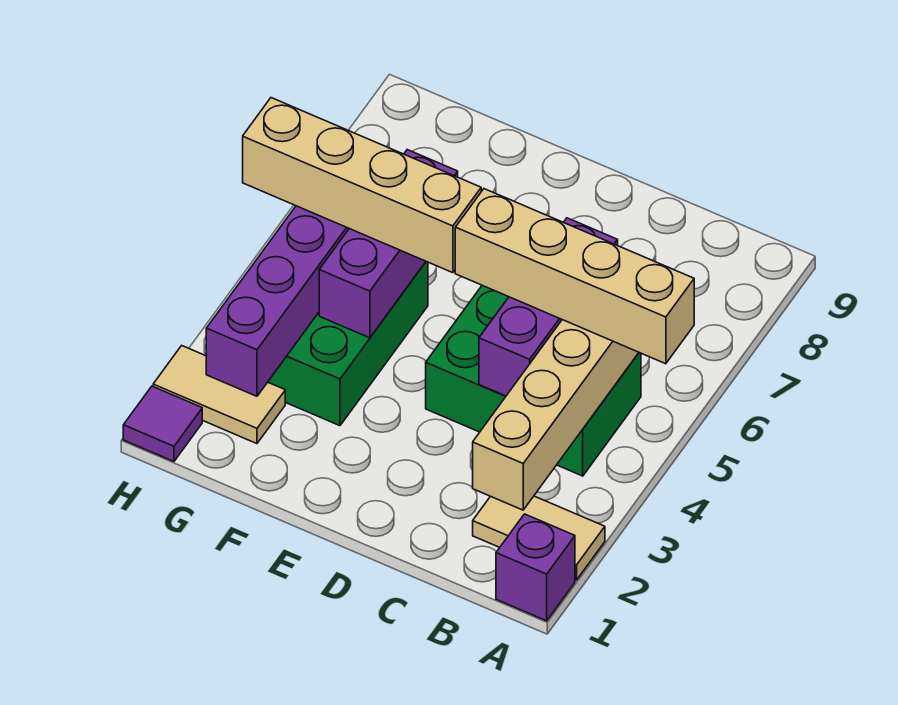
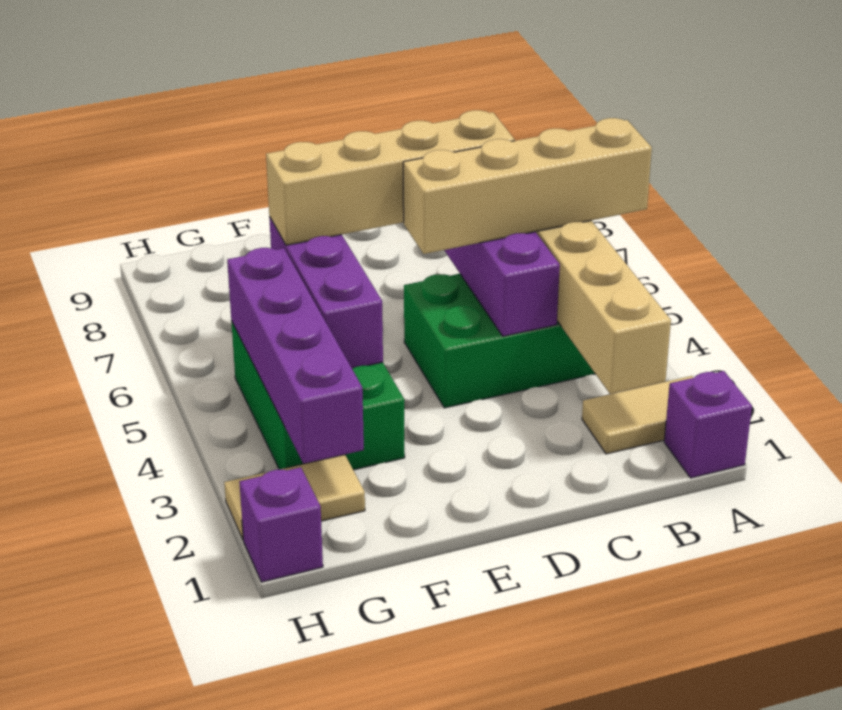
tan 1x4 brick [243,98,481,273] -> tan 1x4 brick moved to [266,110,515,245]
purple 1x1 tile [123,386,202,461] -> purple 1x1 brick [239,467,323,582]

